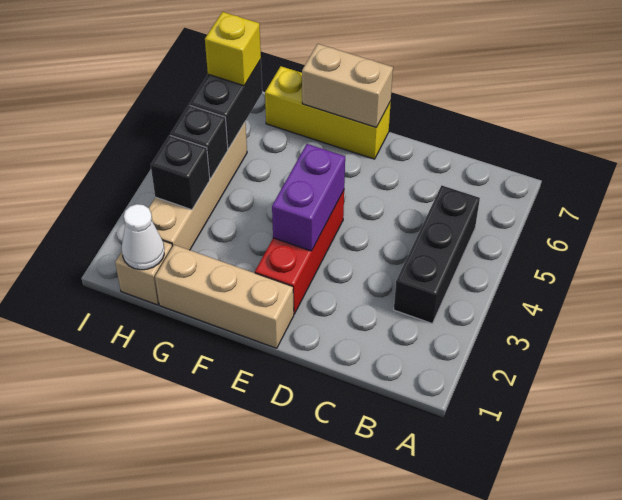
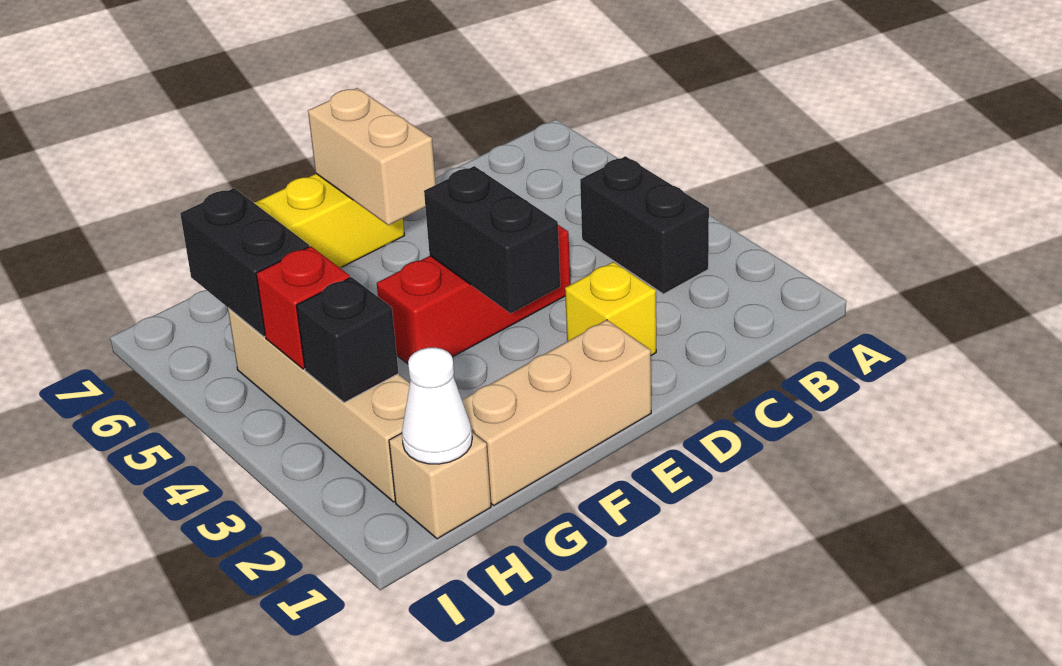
black 1x3 brick [394,186,480,324] -> black 1x2 brick [580,156,709,294]
red 1x3 brick [255,190,344,314] -> red 1x3 brick turned to [377,225,570,364]
purple 1x2 brick [272,144,345,251] -> black 1x2 brick [424,166,560,313]
tan 1x2 brick [302,44,393,127] -> tan 1x2 brick turned to [308,88,436,225]
black 1x1 brick [170,105,228,179] -> red 1x1 brick [256,246,350,369]
yellow 1x1 brick [205,12,261,86] -> yellow 1x1 brick moved to [565,262,656,355]

